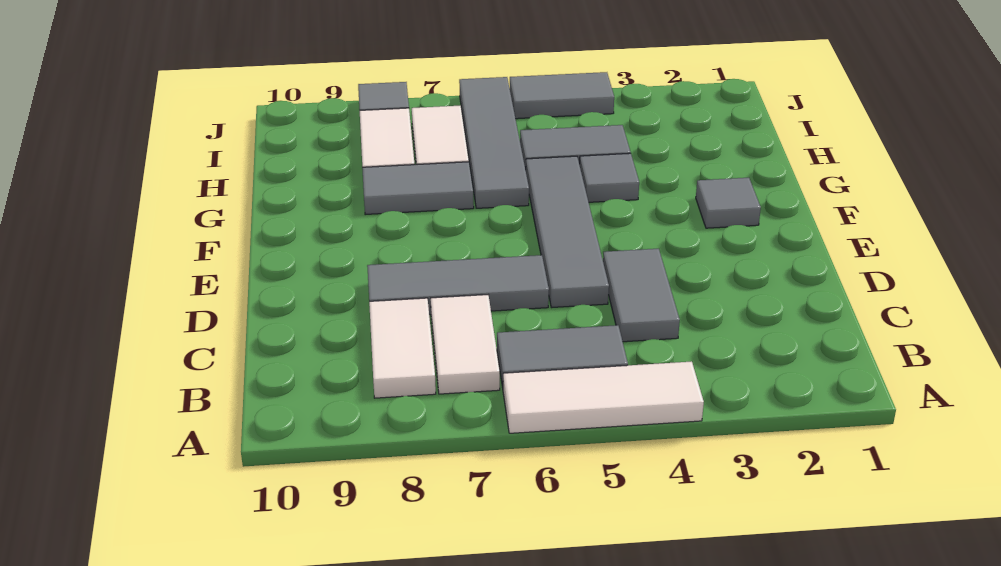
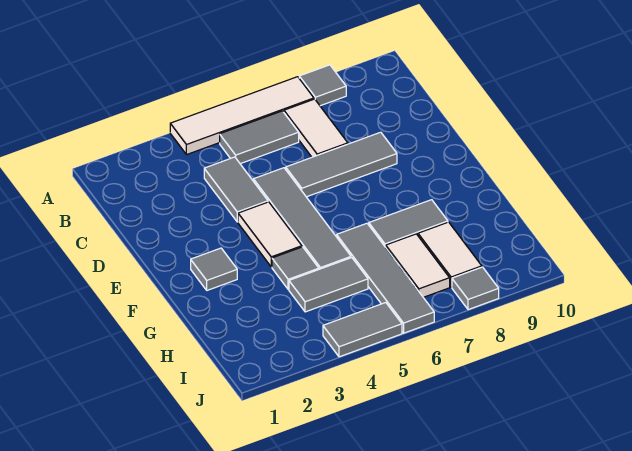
white 1x3 tile [503,361,704,433] -> white 1x4 tile [170,77,314,155]
none -> grey 1x1 tile [299,65,346,106]
white 1x2 tile [369,298,436,398] -> white 1x2 tile moved to [238,202,302,267]

